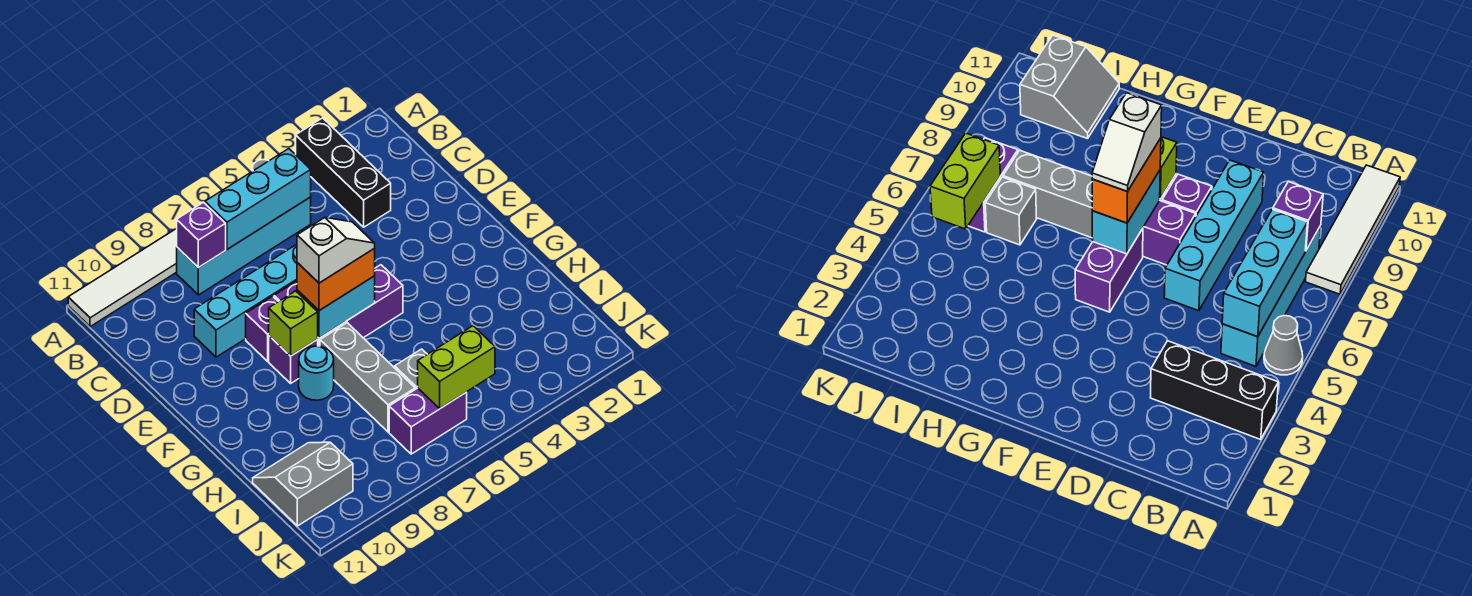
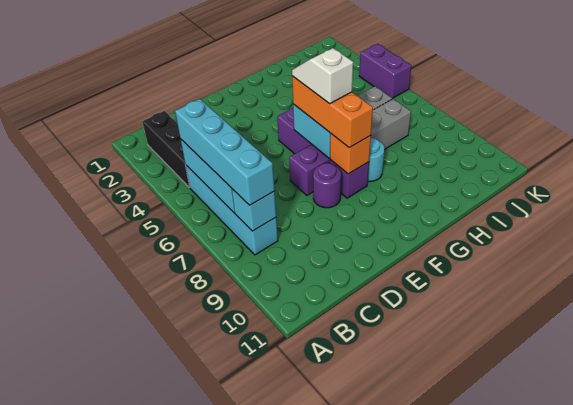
black 1x3 brick [296,118,391,227] -> black 1x3 brick turned to [142,111,190,188]
grey 1x1 cone [1264,315,1303,375] -> none
white 1x4 tile [68,228,177,327] -> none
purple 1x1 brick [177,202,226,268] -> cyan 1x1 brick [232,189,276,231]
cyan 1x4 brick [194,244,297,357] -> cyan 1x4 brick moved to [175,99,275,205]
purple 1x1 brick [246,296,278,361] -> purple 1x1 round brick [313,163,341,208]
orange 1x2 brick [297,248,375,311] -> orange 1x3 brick [292,76,373,148]
lime 1x1 brick [269,291,318,356] -> orange 1x1 brick [330,133,371,174]
grey 2x2 slope [253,442,353,526] -> none
lime 1x2 brick [418,326,495,408] -> none
purple 1x2 brick [389,388,467,454] -> purple 1x2 brick moved to [359,44,412,98]

